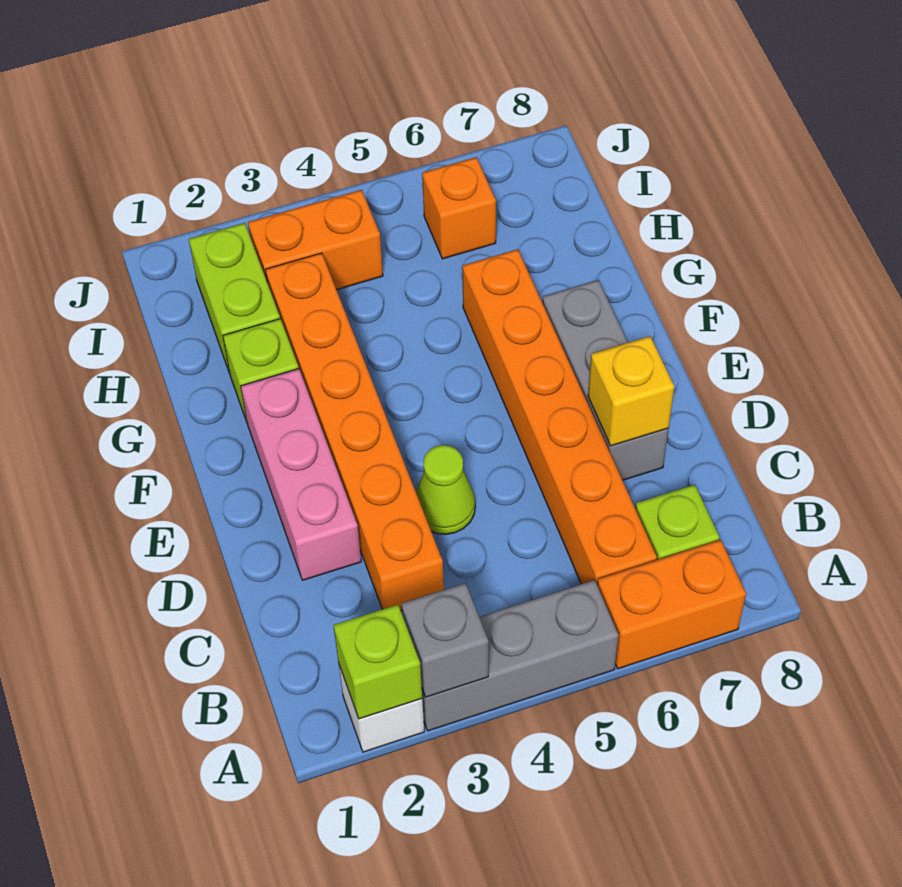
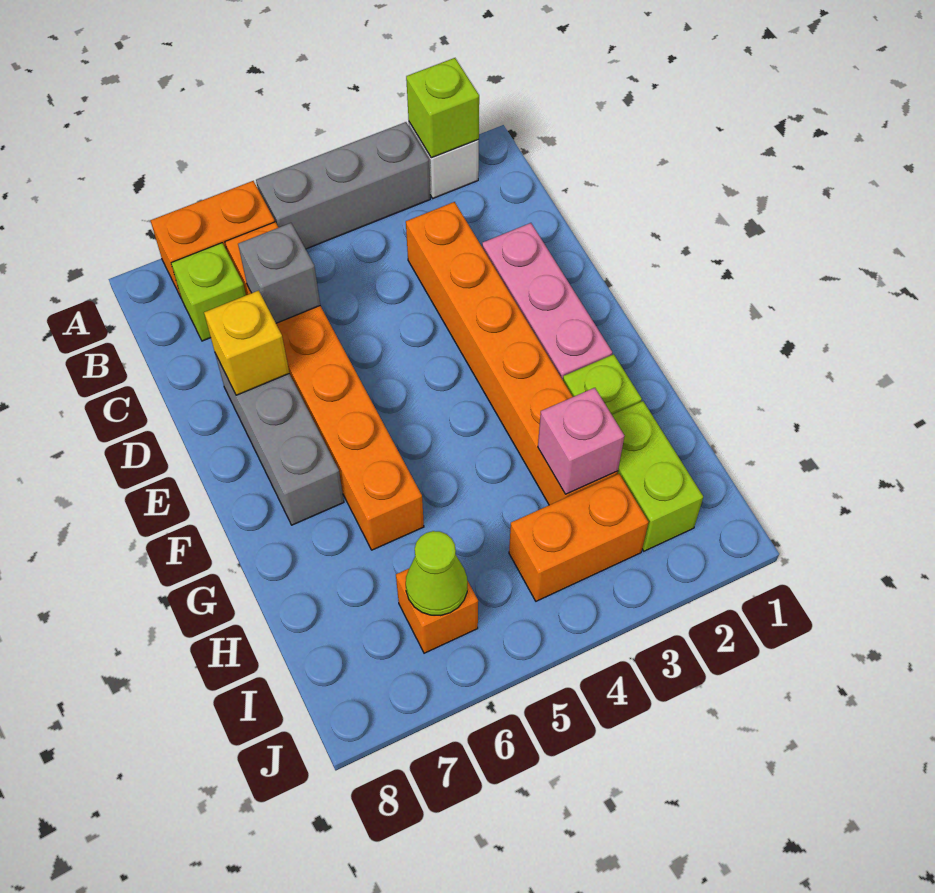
grey 1x1 brick [402,583,489,697] -> grey 1x1 brick moved to [238,223,320,323]
lime 1x1 cone [416,445,475,534] -> lime 1x1 cone moved to [406,531,467,616]
none -> pink 1x1 brick [538,388,624,494]

